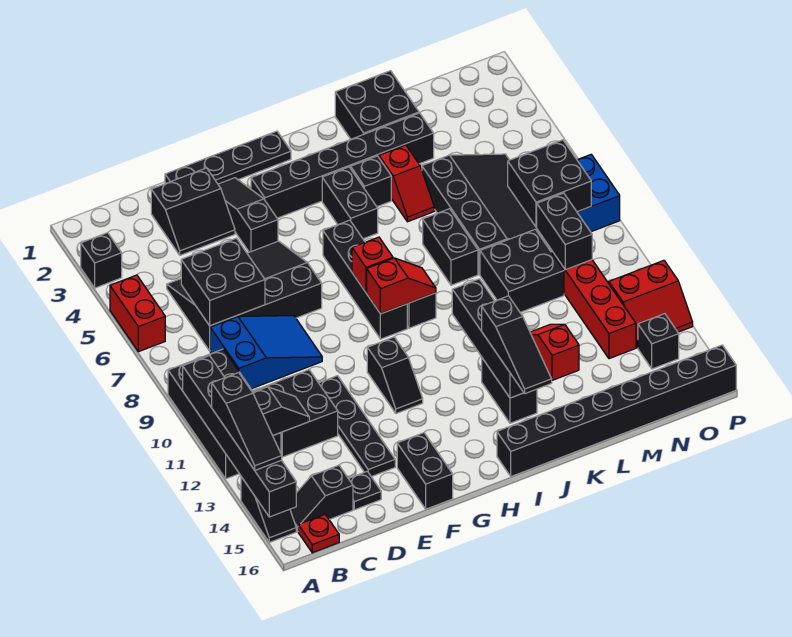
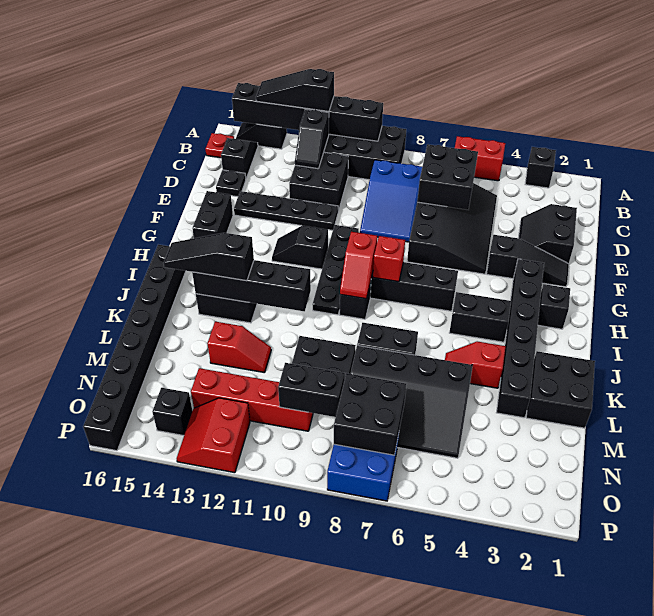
black 1x4 plate [165,131,291,184] -> black 1x4 plate moved to [312,225,359,315]
black 1x2 brick [397,433,453,509] -> black 1x2 brick turned to [192,191,233,238]
black 1x1 brick [351,156,391,207] -> black 1x1 brick moved to [538,284,570,329]

